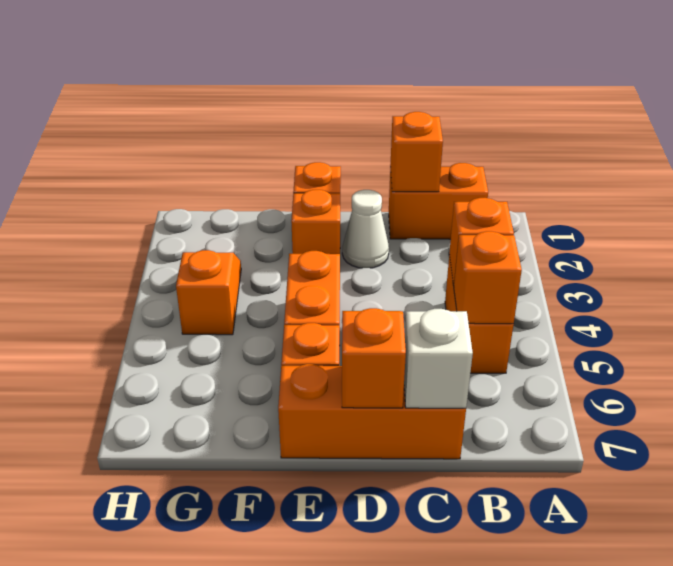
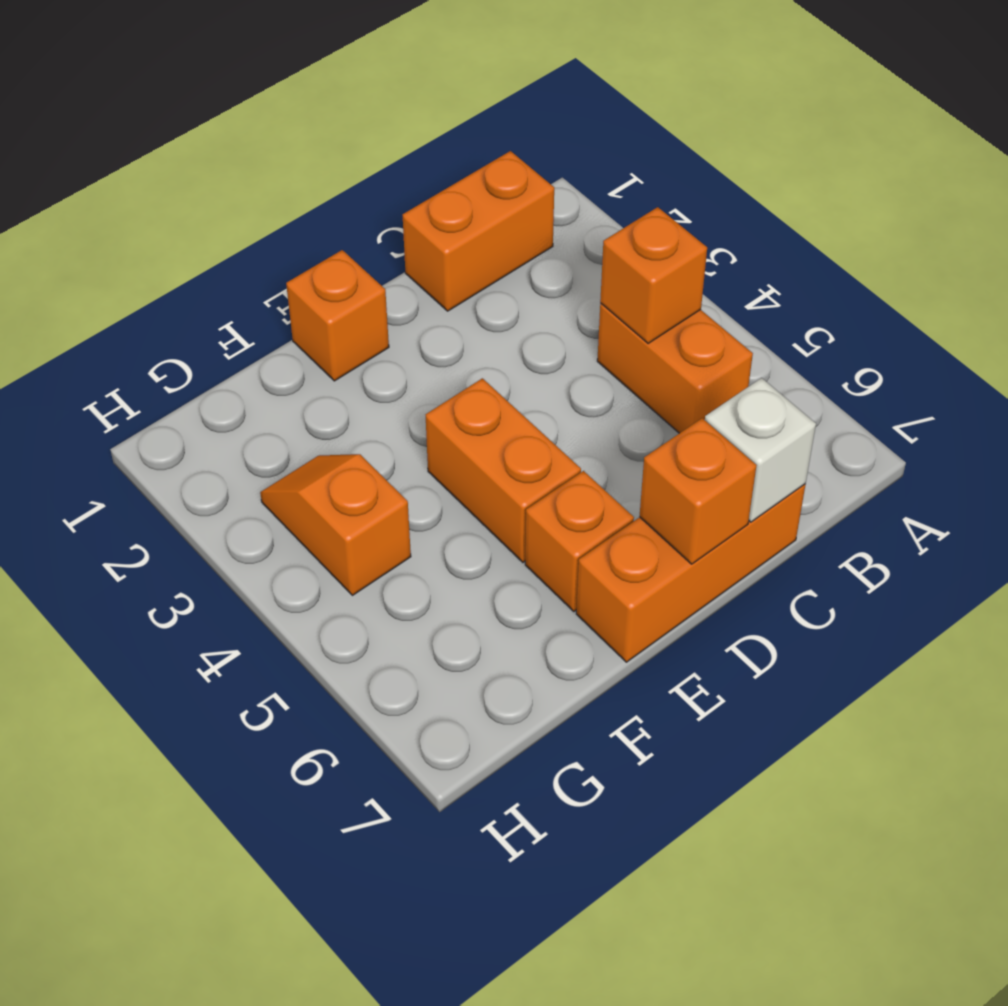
orange 1x1 brick [454,231,522,324] -> none
orange 1x1 brick [390,112,443,192] -> none
white 1x1 cone [342,190,389,268] -> none
orange 1x1 brick [291,190,340,254] -> none

